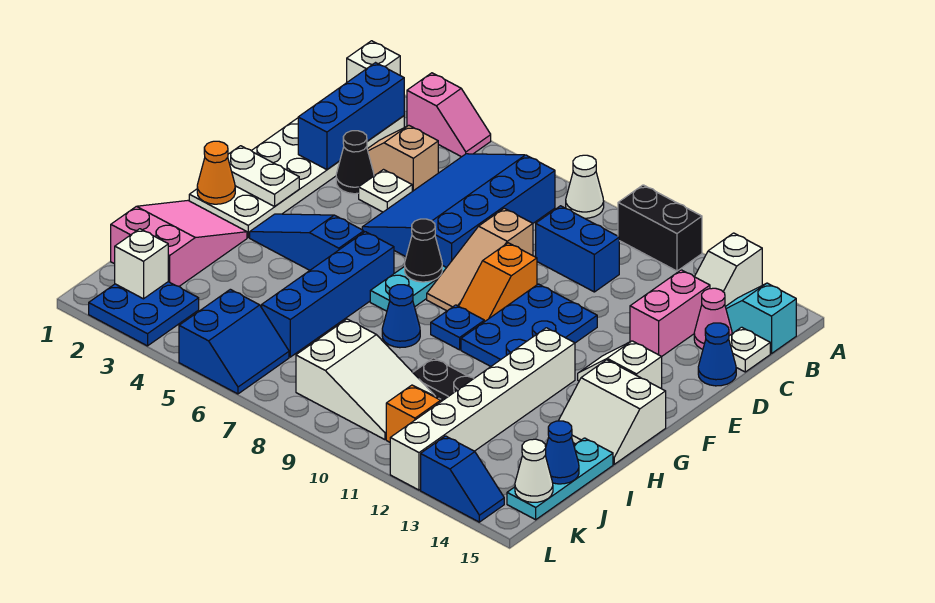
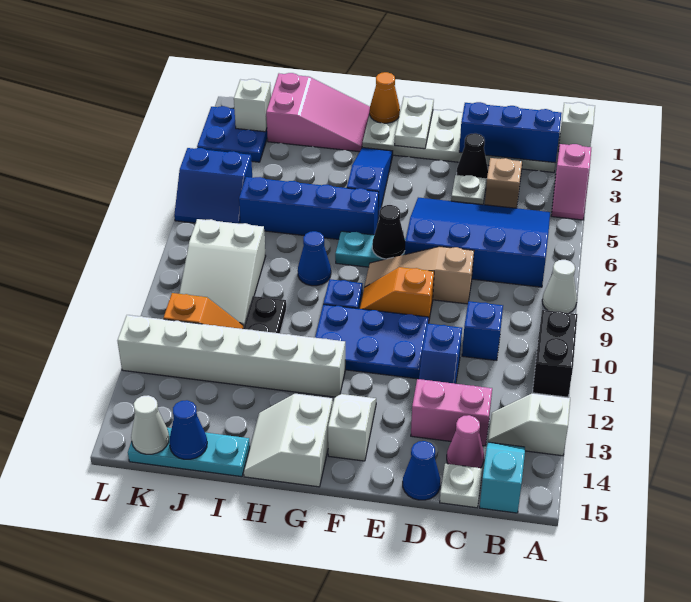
blue 1x2 brick [536,206,619,292] -> blue 1x1 brick [462,301,503,361]
blue 1x2 slope [421,436,504,522] -> blue 1x2 slope moved to [419,323,462,384]

